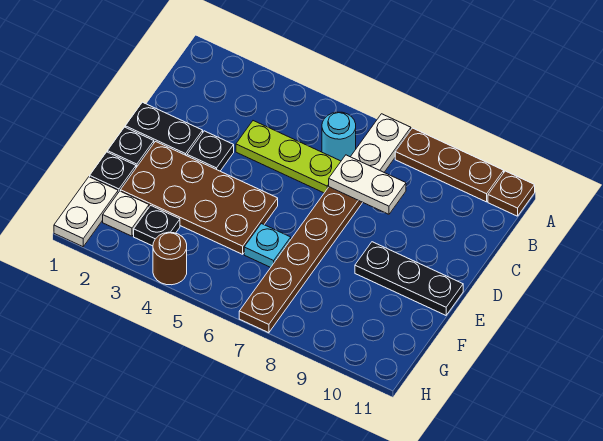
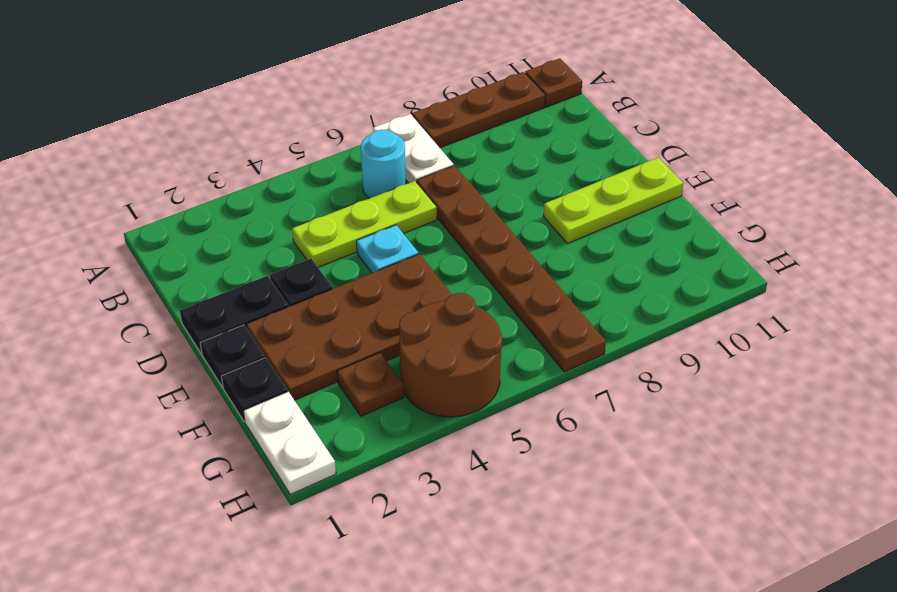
white 1x2 plate [329,155,406,214] -> none
black 1x3 plate [355,242,463,315] -> lime 1x3 plate [544,158,683,243]
cyan 1x1 plate [244,224,291,267] -> cyan 1x1 plate moved to [356,225,418,273]
white 1x1 plate [103,191,149,236] -> none
black 1x1 plate [134,206,180,246] -> brown 1x1 plate [337,353,404,416]
brown 1x1 round brick [153,232,187,285] -> brown 2x2 round brick [399,293,502,417]

